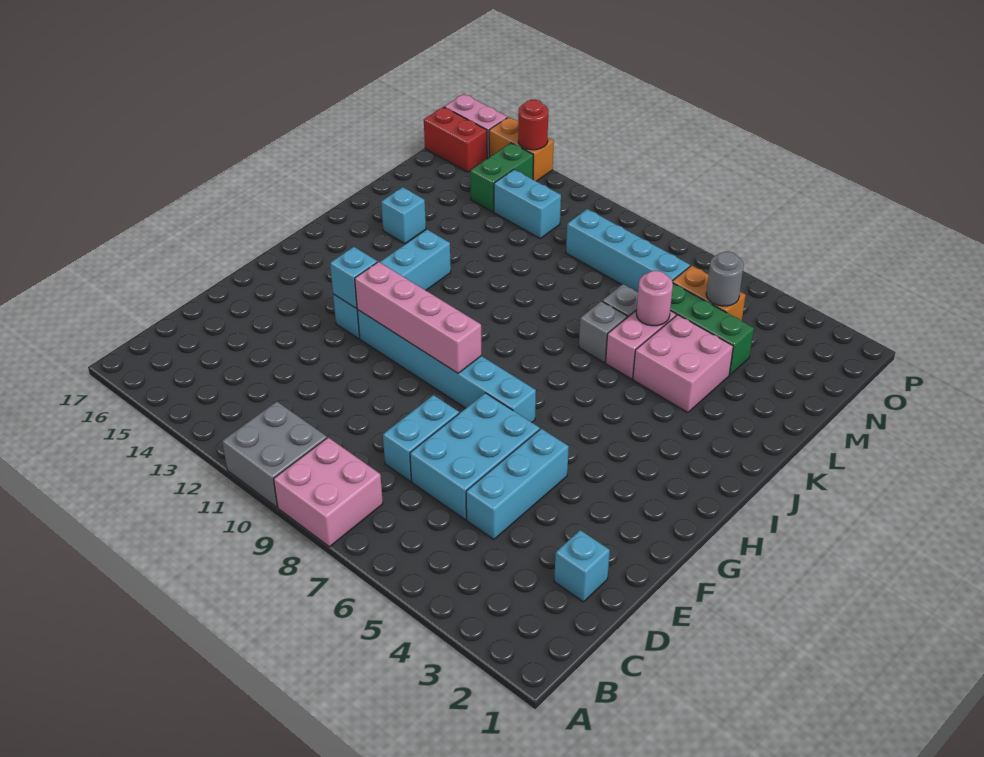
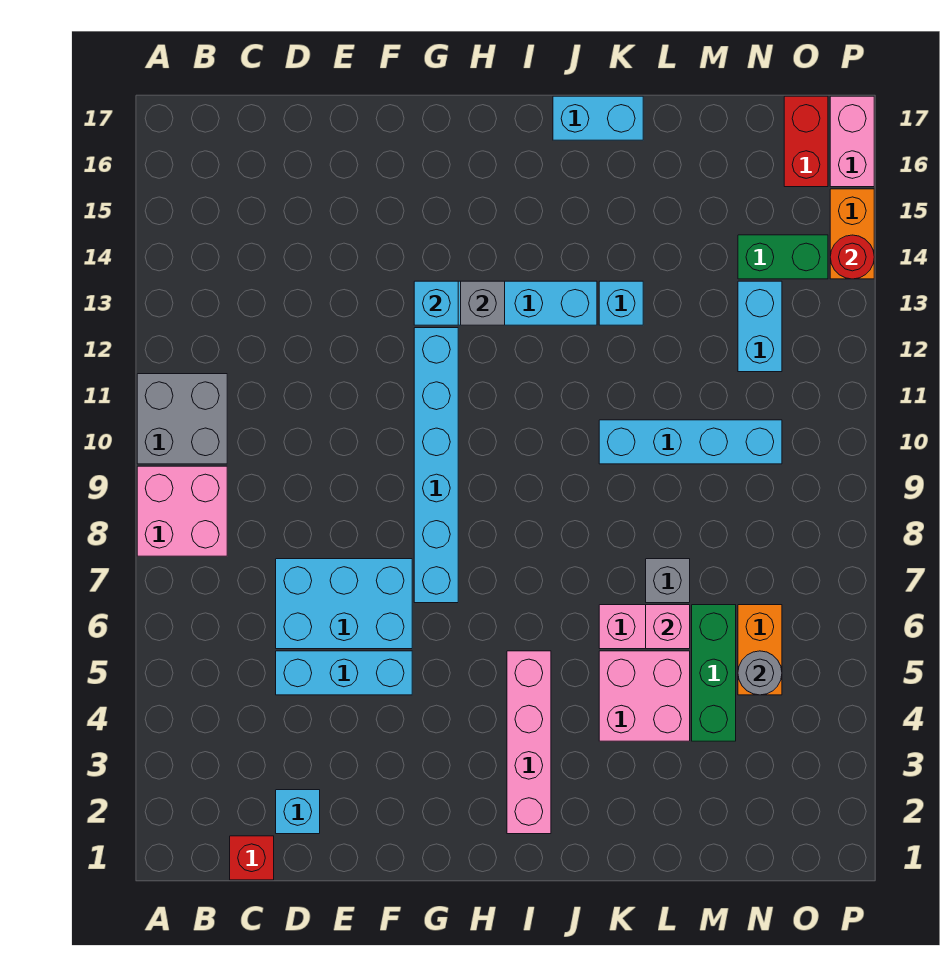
none -> red 1x1 brick [230,836,274,880]
cyan 1x2 brick [383,395,459,481] -> cyan 1x2 brick moved to [553,96,643,140]
pink 1x4 brick [355,262,481,373] -> pink 1x4 brick moved to [507,651,551,834]
grey 1x1 brick [579,301,627,363] -> grey 1x1 brick moved to [461,281,505,325]
cyan 1x1 brick [381,187,426,244] -> cyan 1x1 brick moved to [599,281,643,325]
pink 1x1 round brick [636,271,673,326] -> pink 1x1 brick [646,605,690,649]
cyan 1x4 brick [566,209,690,292] -> cyan 1x4 brick turned to [599,420,782,464]

